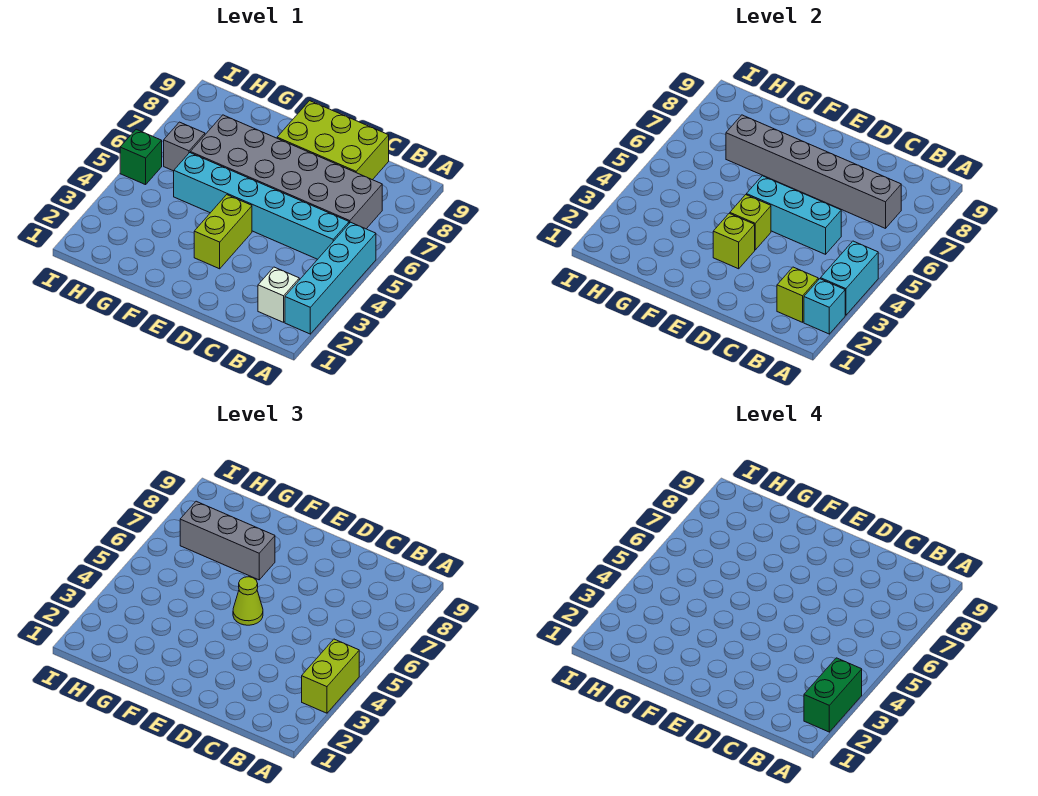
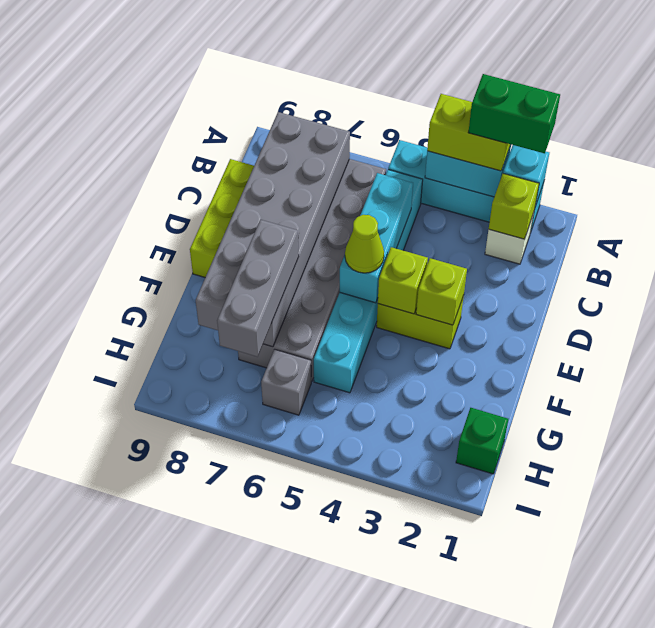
grey 1x6 brick [726,115,901,228] -> grey 2x6 brick [196,112,350,347]
green 1x1 brick [120,129,162,185] -> green 1x1 brick moved to [456,408,508,474]

